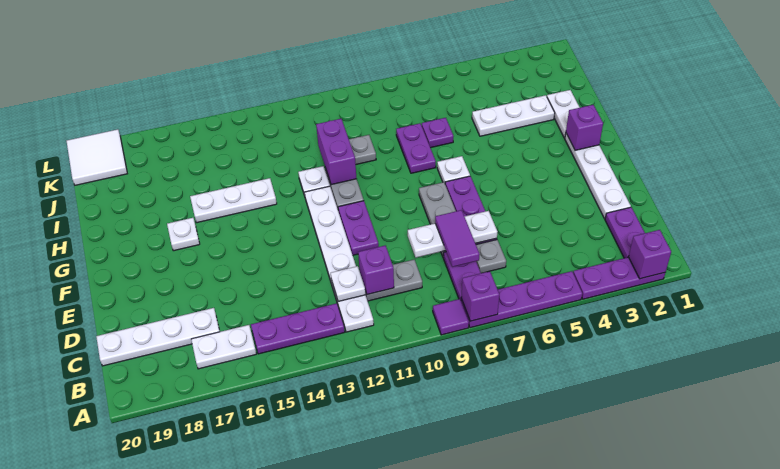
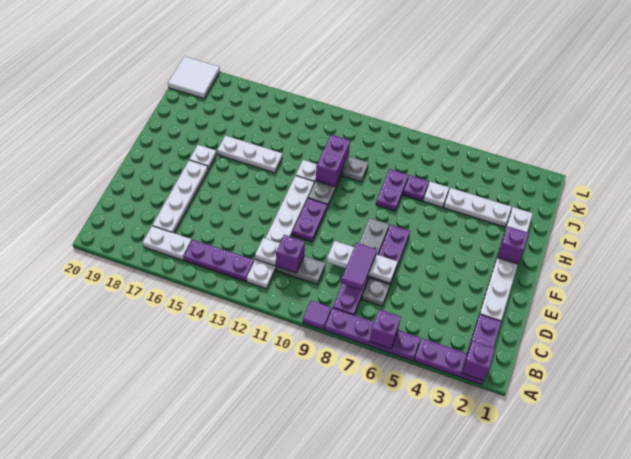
purple 1x1 brick [461,271,499,321] -> purple 1x1 brick moved to [370,309,401,349]
white 1x4 plate [96,308,220,366] -> white 1x4 plate turned to [152,160,208,233]
white 1x1 plate [437,156,470,183] -> white 1x1 plate moved to [423,181,449,207]

